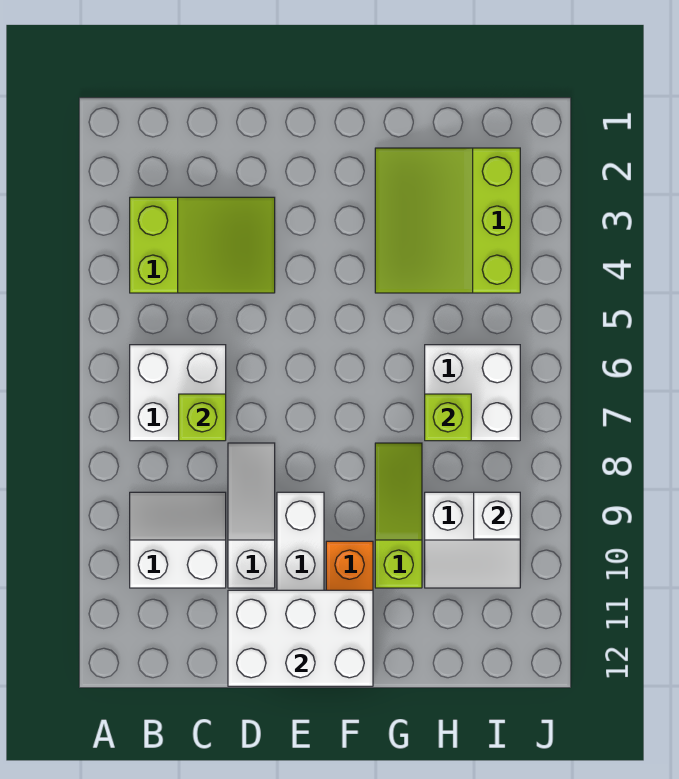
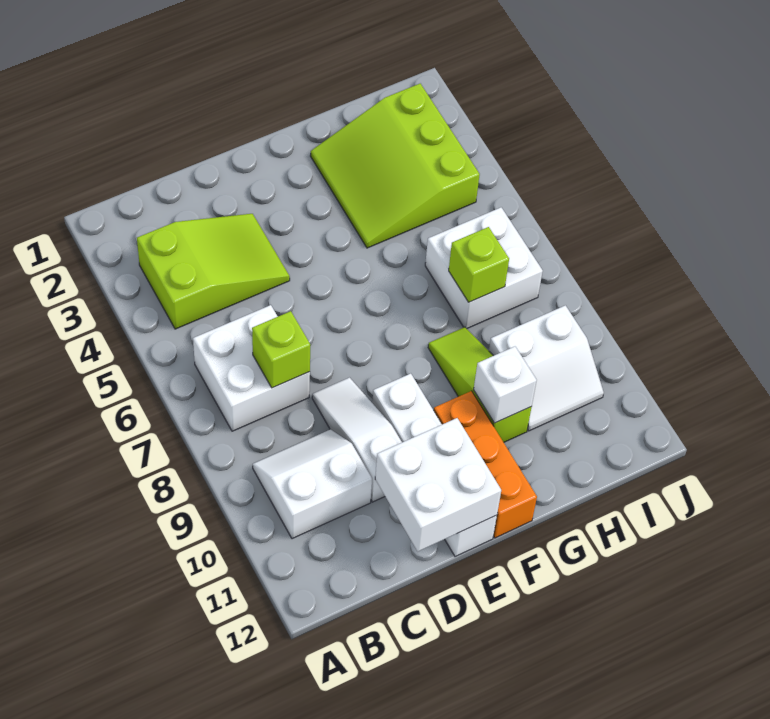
white 2x3 brick [228,590,373,686] -> white 2x2 brick [375,418,501,551]
white 1x1 brick [474,492,520,539] -> white 1x1 brick moved to [474,347,537,423]

